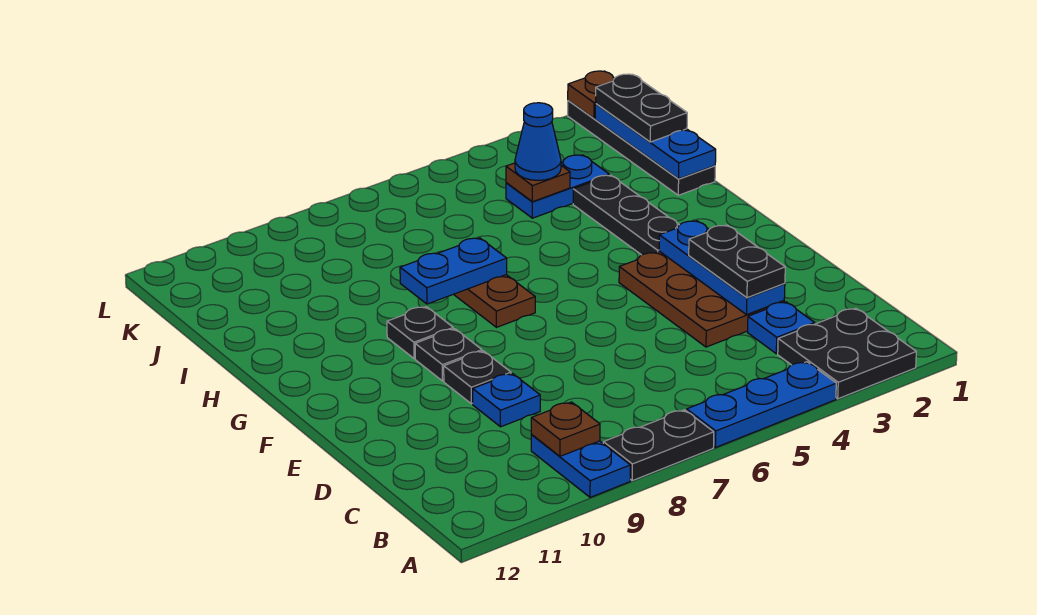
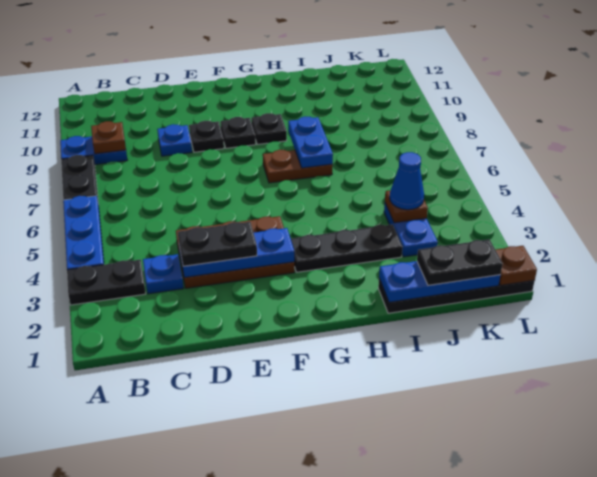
black 2x2 plate [778,308,916,399] -> black 1x2 plate [67,260,146,305]

